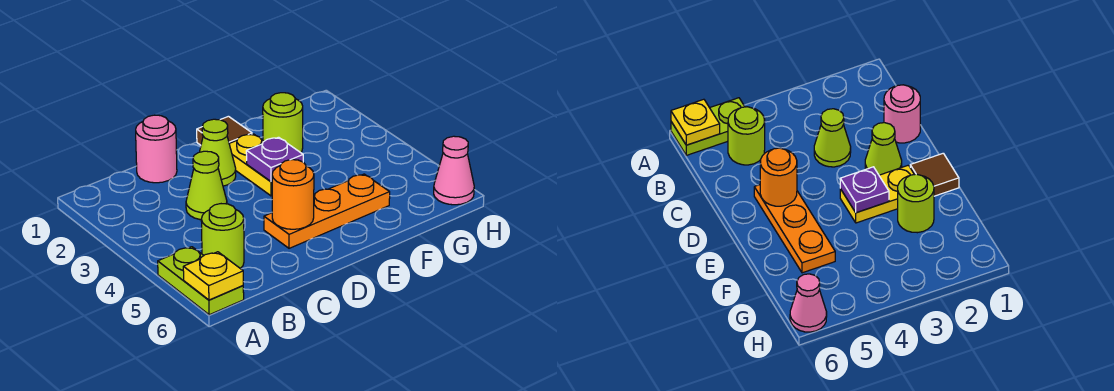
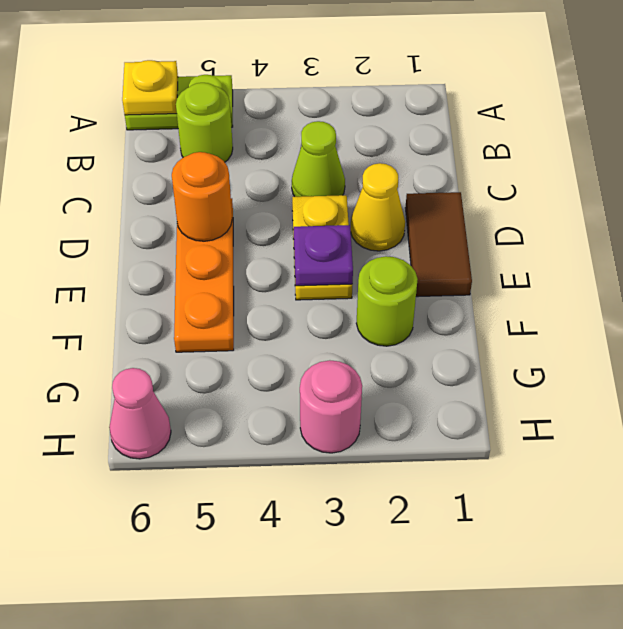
pink 1x1 round brick [136,115,177,183] -> pink 1x1 round brick moved to [300,360,362,453]
lime 1x1 cone [200,119,236,186] -> yellow 1x1 cone [350,163,405,251]
brown 1x1 tile [197,116,252,145] -> brown 1x2 tile [406,192,472,297]
yellow 1x2 plate [229,134,272,196] -> yellow 1x2 plate turned to [292,195,352,300]

